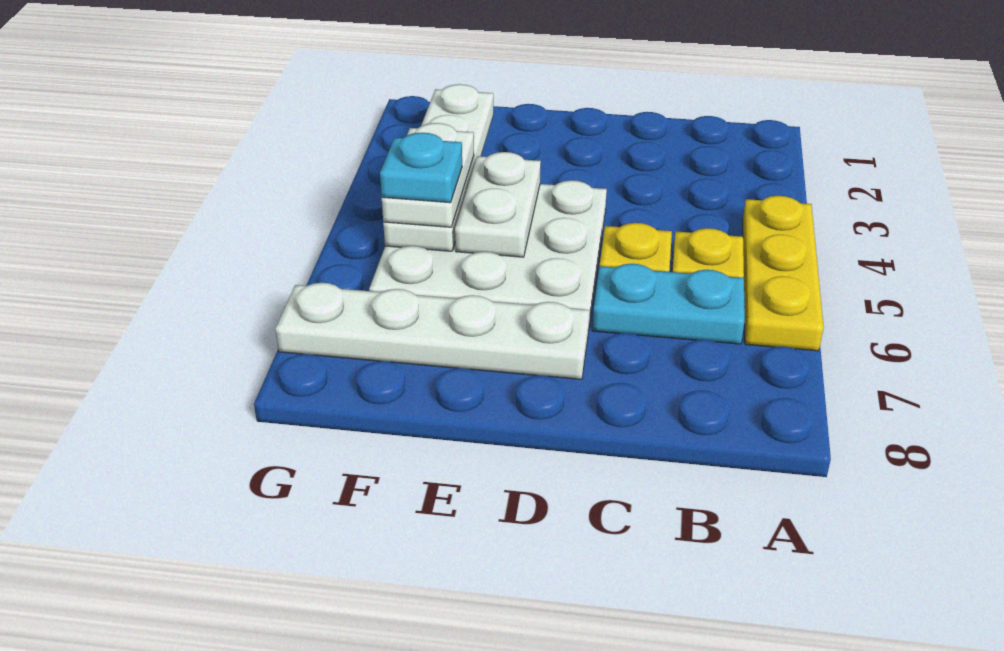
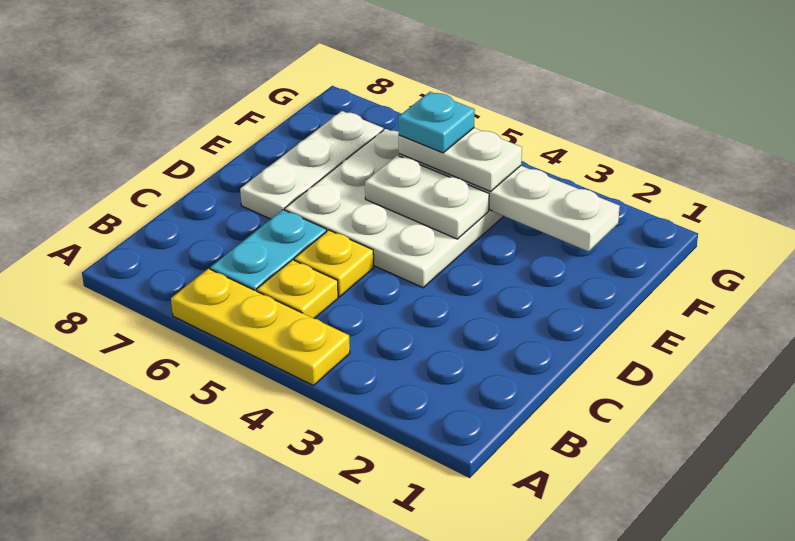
white 1x4 plate [275,283,590,379] -> white 1x3 plate [240,111,383,219]

